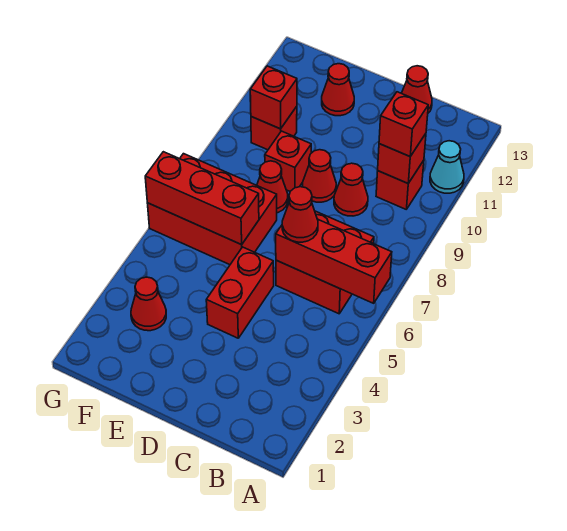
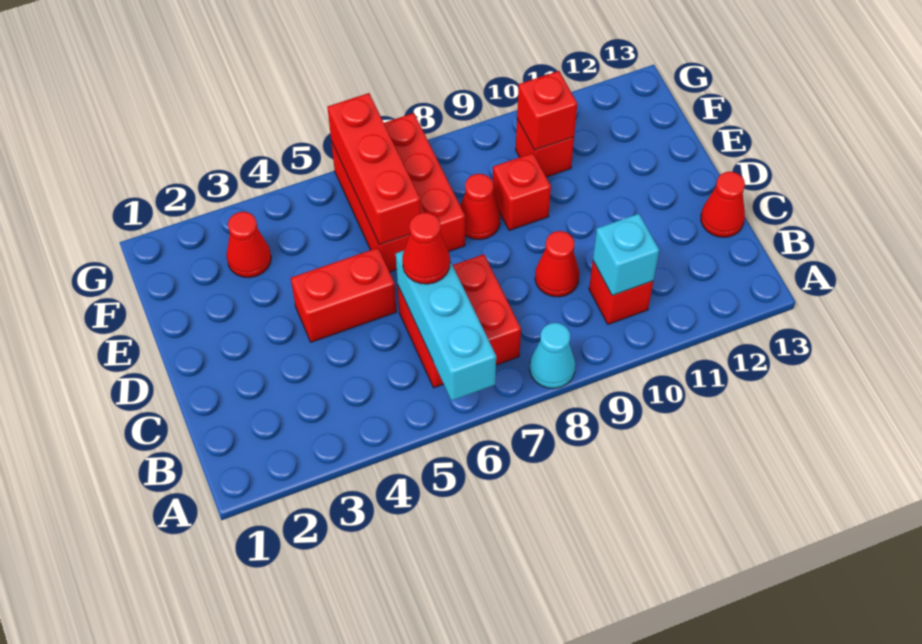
red 1x3 brick [276,220,392,303] -> cyan 1x3 brick [396,251,496,401]
cyan 1x1 cone [430,141,464,193] -> cyan 1x1 cone moved to [530,323,575,389]
red 1x1 brick [378,134,426,183] -> cyan 1x1 brick [593,214,659,296]
red 1x1 brick [379,92,428,156] -> none
red 1x1 cone [303,150,336,202] -> none
red 1x1 cone [322,64,354,116] -> none

